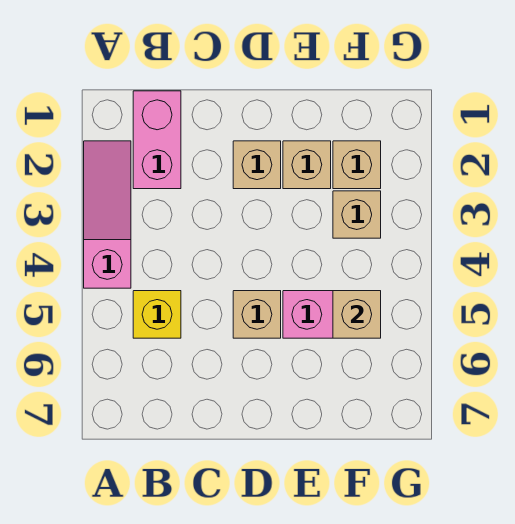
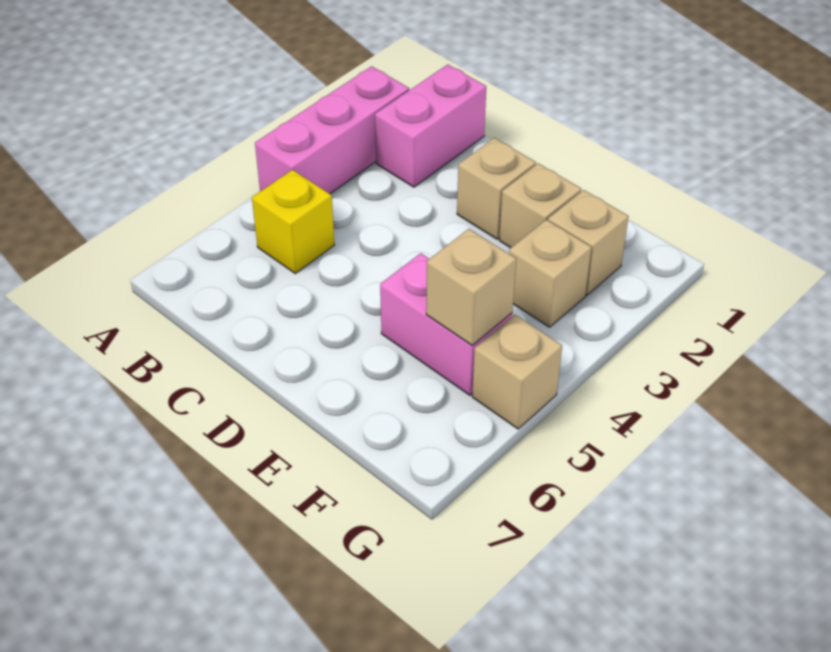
pink 1x3 slope [84,141,131,288] -> pink 1x3 brick [255,66,409,194]
tan 1x1 brick [233,291,281,338] -> tan 1x1 brick moved to [472,315,562,429]

